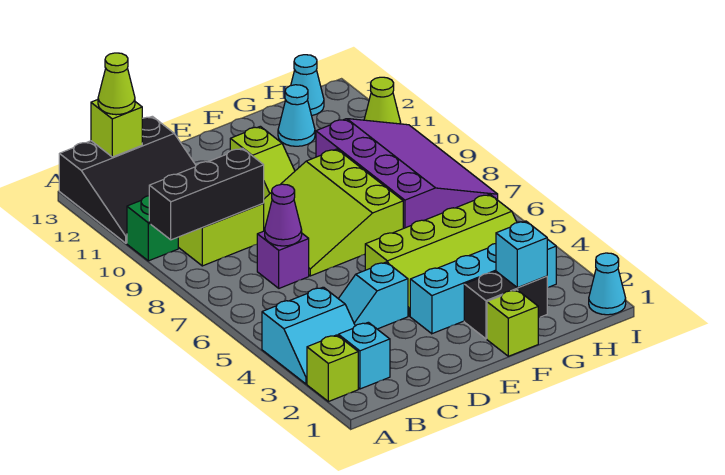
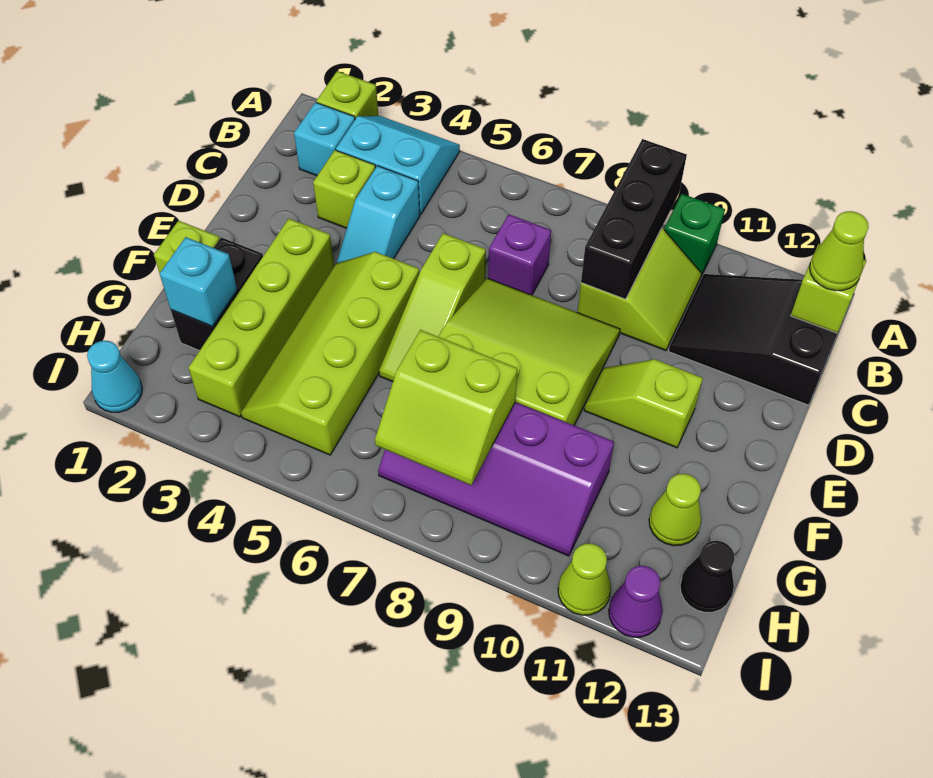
cyan 2x2 slope [262,287,355,384] -> cyan 2x2 slope turned to [336,116,460,215]
black 3x3 slope [59,116,196,243] -> black 2x3 slope [669,274,837,405]
none -> lime 1x1 brick [313,150,375,228]
cyan 1x2 slope [338,262,408,329] -> cyan 1x2 slope turned to [337,166,420,263]
purple 1x1 cone [265,184,302,246] -> purple 1x1 cone moved to [609,566,662,637]
none -> lime 1x3 slope [379,233,486,382]
cyan 1x4 brick [410,239,556,334] -> lime 1x4 brick [189,219,334,417]
purple 3x4 slope [316,119,498,228] -> purple 2x4 slope [378,402,614,556]
none -> lime 2x2 slope [375,330,517,485]
cyan 1x1 cone [278,85,315,146] -> lime 1x1 cone [649,474,701,546]
cyan 1x1 cone [291,55,324,116] -> black 1x1 cone [680,541,734,612]

